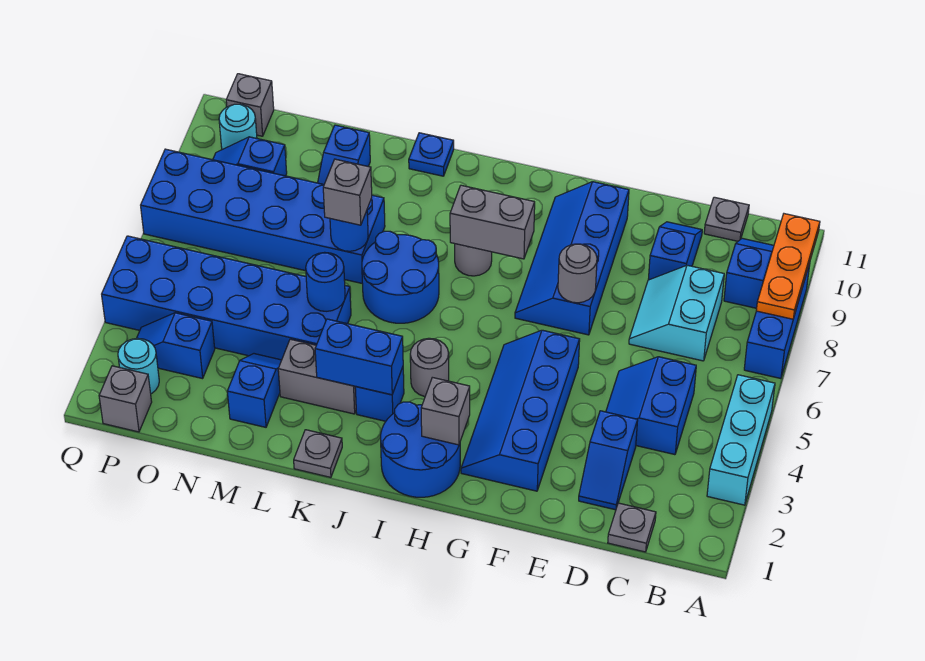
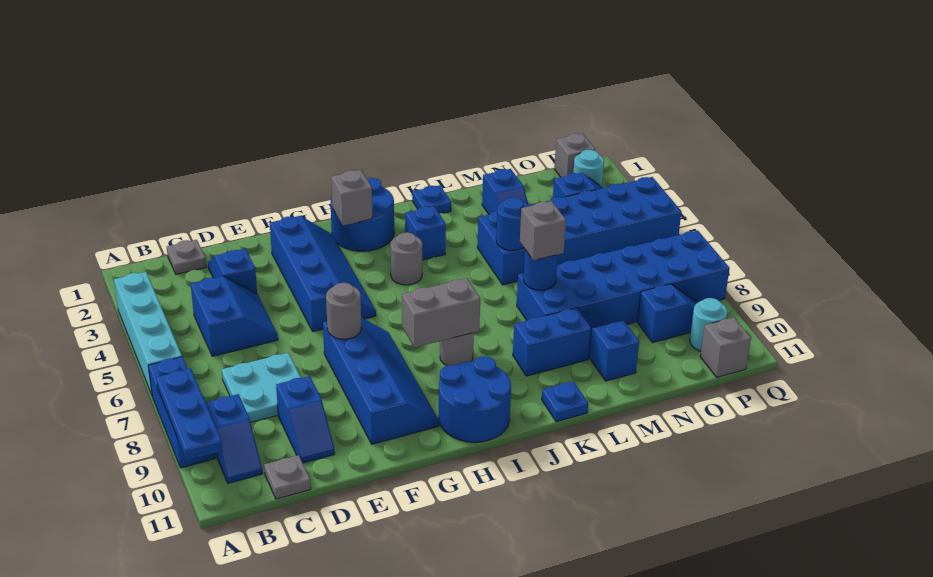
cyan 1x3 brick [707,375,775,505] -> cyan 1x4 brick [114,272,182,394]
orange 1x3 plate [756,214,820,319] -> blue 1x3 plate [156,369,223,460]
cyan 2x2 slope [629,265,724,361] -> cyan 2x2 plate [222,353,301,422]
blue 1x2 brick [315,319,403,395] -> blue 1x2 brick moved to [513,308,591,376]
blue 2x2 round brick [362,231,439,323] -> blue 2x2 round brick moved to [439,356,511,442]
grey 1x1 plate [294,430,342,477] -> blue 1x1 plate [412,185,451,214]
grey 1x2 brick [278,339,356,414] -> none

